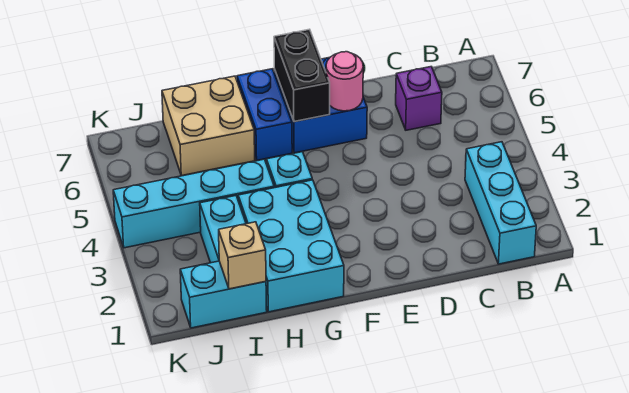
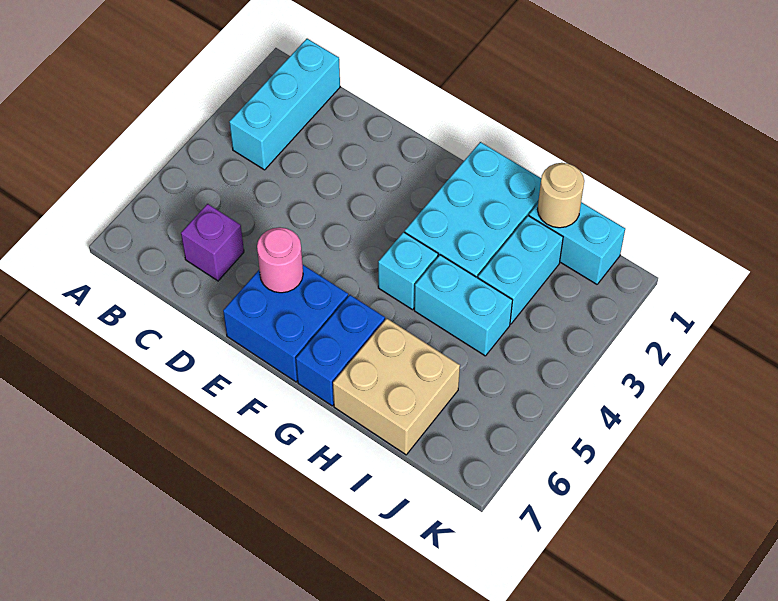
black 1x2 brick [274,29,330,122] -> none
cyan 1x4 brick [113,159,274,248] -> cyan 1x2 brick [414,255,513,356]
tan 1x1 brick [219,222,266,289] -> tan 1x1 round brick [538,163,584,228]

